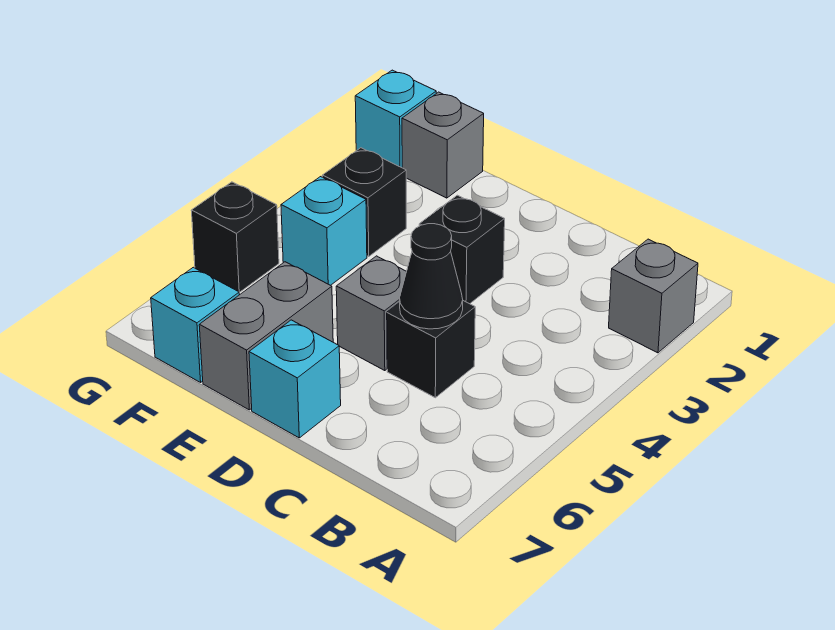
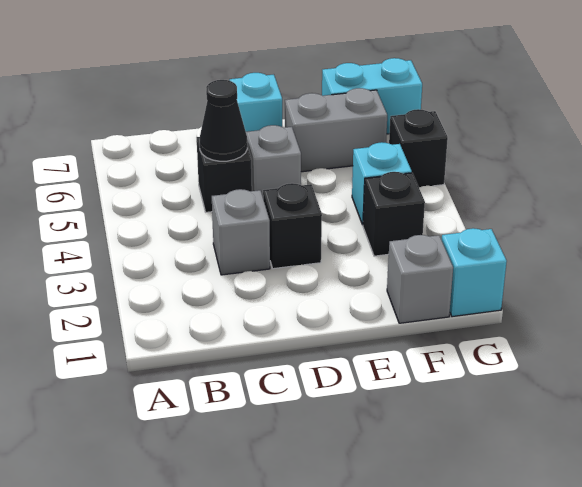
grey 1x1 brick [609,239,698,353] -> grey 1x1 brick moved to [212,189,270,275]
grey 1x2 brick [199,262,333,410] -> grey 1x2 brick turned to [285,88,387,172]
cyan 1x1 brick [151,267,239,382] -> cyan 1x2 brick [322,58,422,134]

